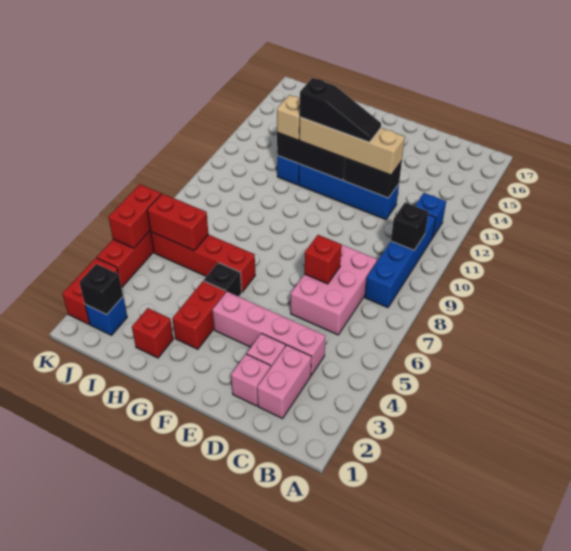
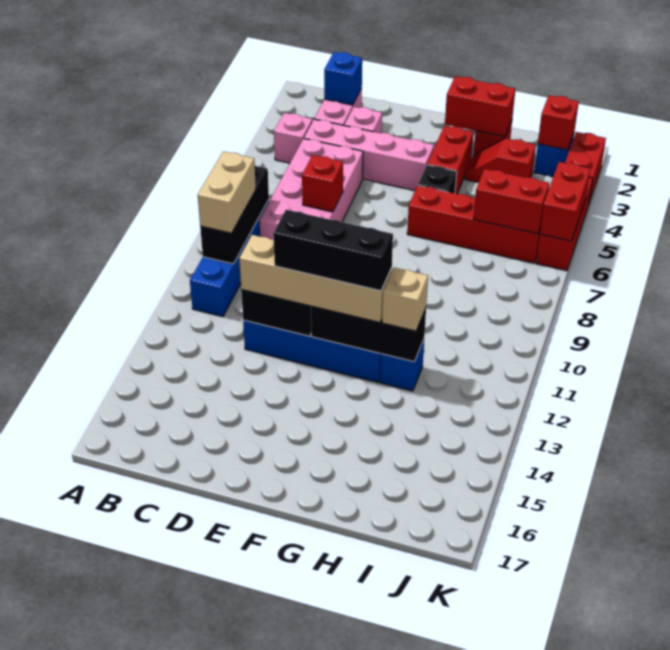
none -> tan 1x2 brick [198,151,256,233]
black 1x1 brick [391,203,429,250] -> black 1x3 brick [200,166,269,264]
blue 1x1 brick [415,193,446,238] -> blue 1x1 brick moved to [324,52,362,105]
pink 2x3 brick [291,245,377,335] -> pink 2x4 brick [259,139,363,240]
pink 1x1 brick [231,354,271,406] -> pink 1x1 brick moved to [274,113,312,163]
black 1x3 slope [300,78,381,142] -> black 1x3 brick [273,210,393,291]
none -> red 1x2 brick [445,76,515,137]
none -> red 1x2 slope [465,138,536,183]
black 1x1 brick [79,264,123,314] -> red 1x1 brick [538,95,579,150]

